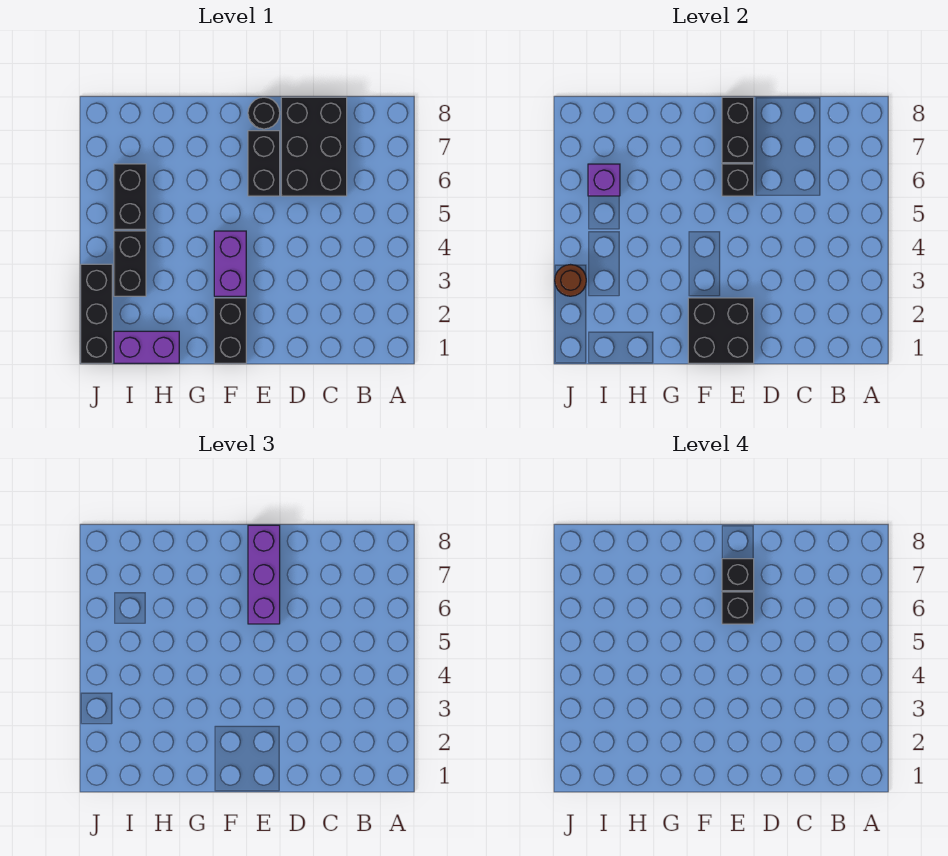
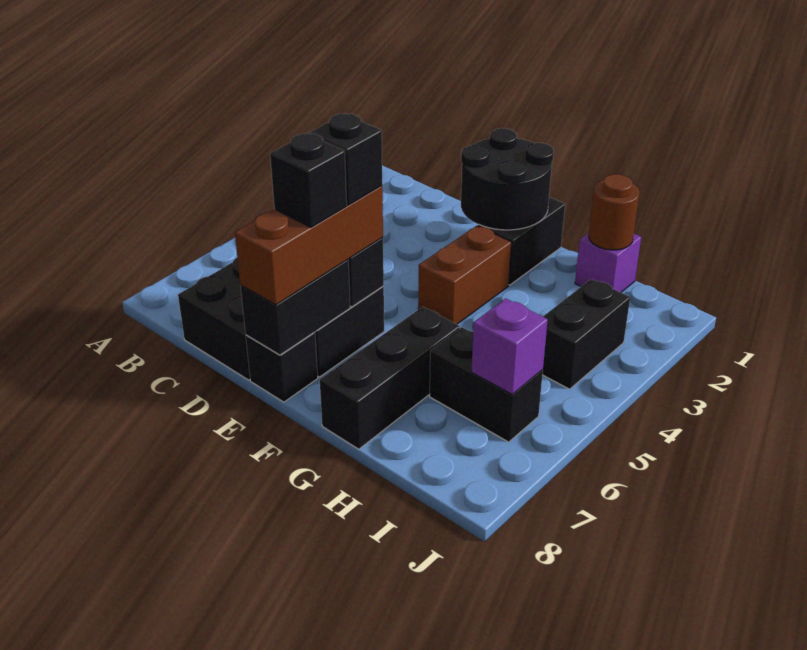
black 2x2 brick [688,298,754,363] -> black 2x2 round brick [461,128,554,230]
purple 1x3 brick [248,525,280,624] -> brown 1x3 brick [235,186,383,305]
black 1x1 round brick [248,97,280,129] -> black 1x1 brick [246,332,318,402]
purple 1x2 brick [214,231,246,296] -> brown 1x2 brick [418,226,511,324]
purple 1x2 brick [114,331,179,363] -> purple 1x1 brick [575,233,641,292]
black 1x2 brick [114,164,146,229] -> black 1x2 brick turned to [430,327,543,442]
black 1x3 brick [81,264,112,363] -> black 1x3 brick moved to [320,307,460,449]
brown 1x1 round brick [555,265,586,296] -> brown 1x1 round brick moved to [589,174,640,250]

